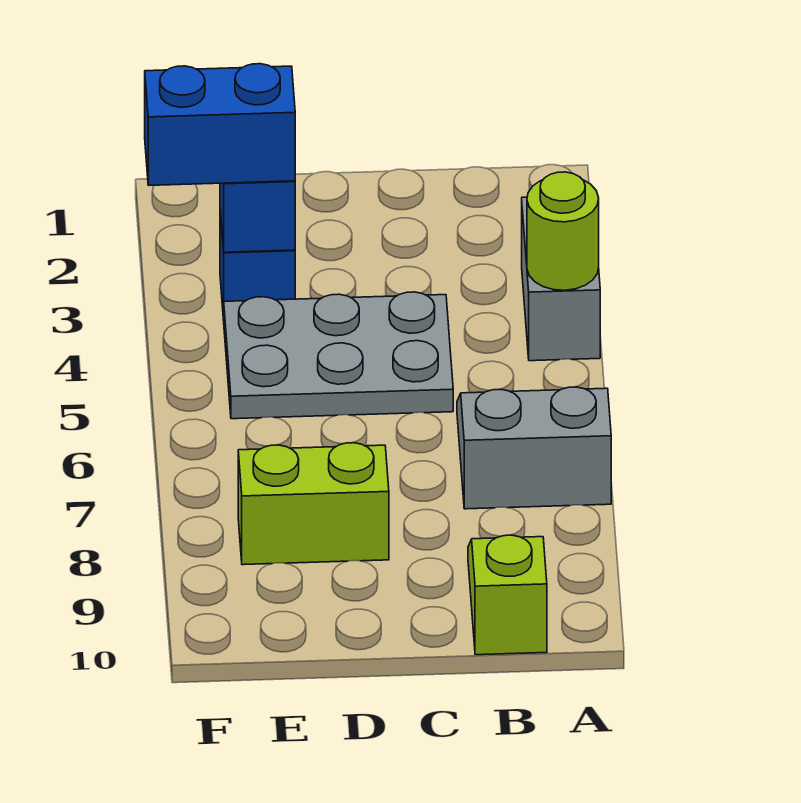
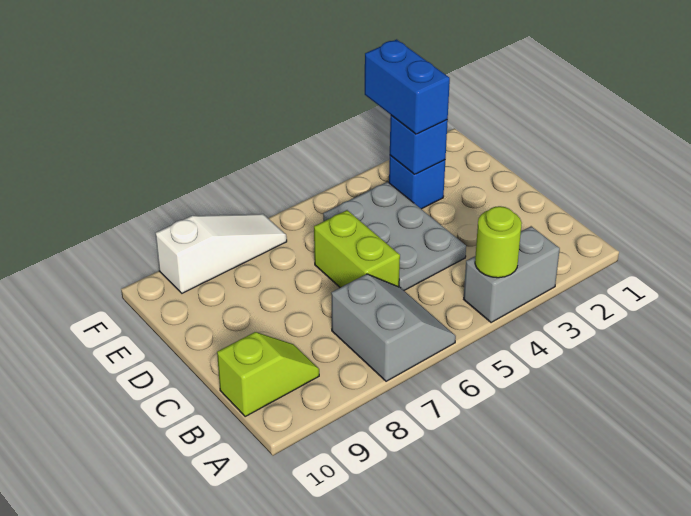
lime 1x2 brick [238,443,389,565] -> lime 1x2 brick moved to [314,210,400,288]
none -> white 1x3 slope [155,214,287,293]

